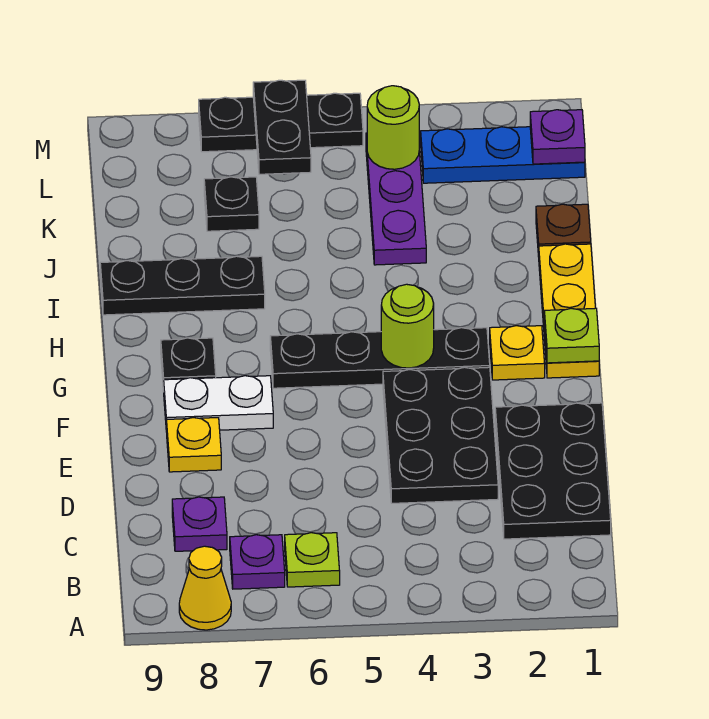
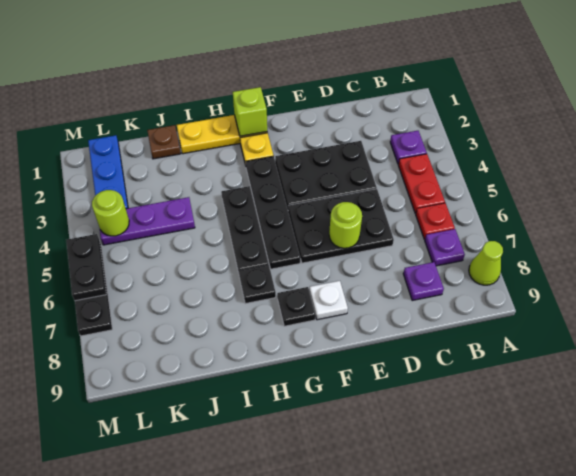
yellow 1x1 cone [179,546,231,630] -> lime 1x1 cone [469,241,503,285]
none -> red 1x2 plate [398,154,445,214]
lime 1x1 plate [285,533,340,587] -> red 1x1 plate [416,203,455,239]
black 2x3 plate [495,403,611,539] -> black 2x3 plate moved to [288,189,394,263]
yellow 1x1 plate [167,418,221,472] -> none
white 1x2 plate [164,376,273,432] -> white 1x1 plate [309,281,348,320]
lime 1x1 plate [544,308,599,363] -> lime 1x1 brick [233,87,267,136]
lime 1x1 round brick [381,284,434,368] -> lime 1x1 round brick moved to [329,202,362,248]
black 1x3 plate [100,256,265,315] -> black 1x3 plate moved to [221,186,269,273]
black 1x1 plate [204,177,259,231] -> black 1x1 plate moved to [239,265,276,304]
purple 1x1 plate [530,110,585,164] -> purple 1x1 plate moved to [390,131,427,164]
black 1x2 plate [253,80,311,174] -> black 1x2 plate turned to [66,234,106,301]

